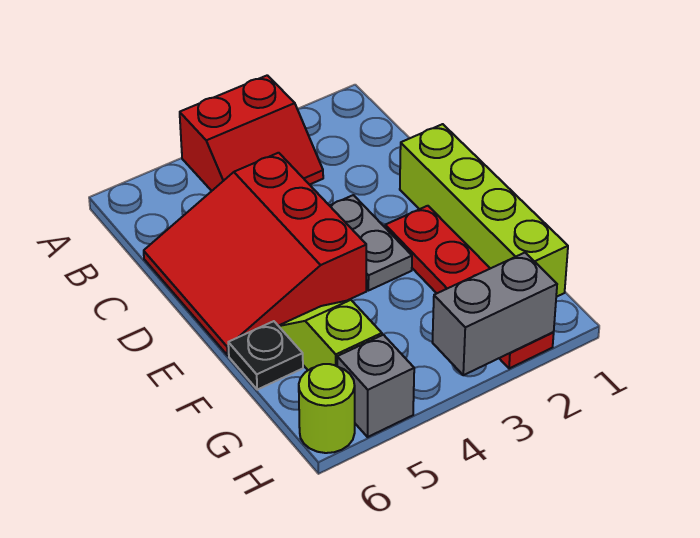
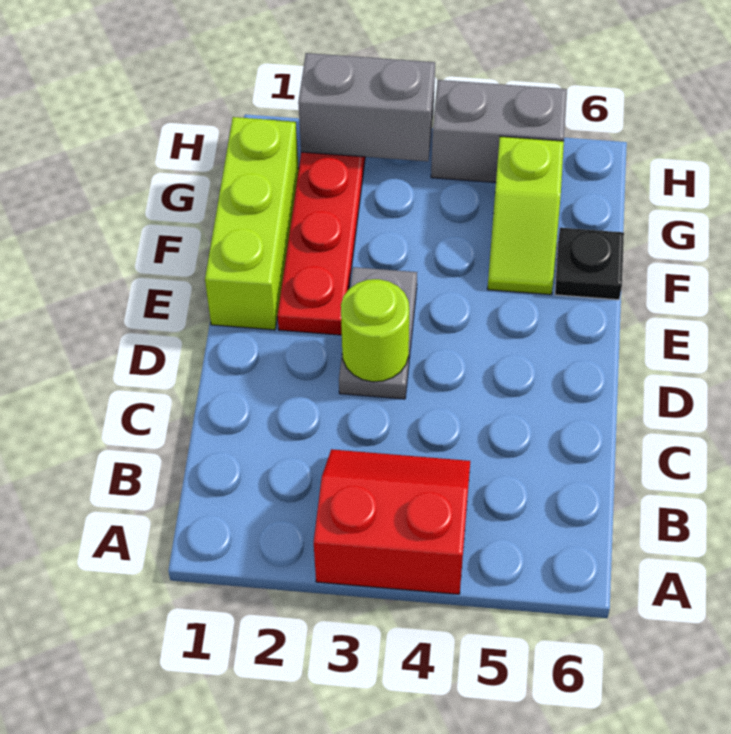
red 3x3 slope [144,153,366,355] -> none
lime 1x4 brick [400,124,568,297] -> lime 1x3 brick [205,117,299,330]
grey 1x1 brick [337,335,414,437] -> grey 1x2 brick [431,80,567,182]
lime 1x1 round brick [299,364,355,453] -> lime 1x1 round brick moved to [341,279,409,382]

